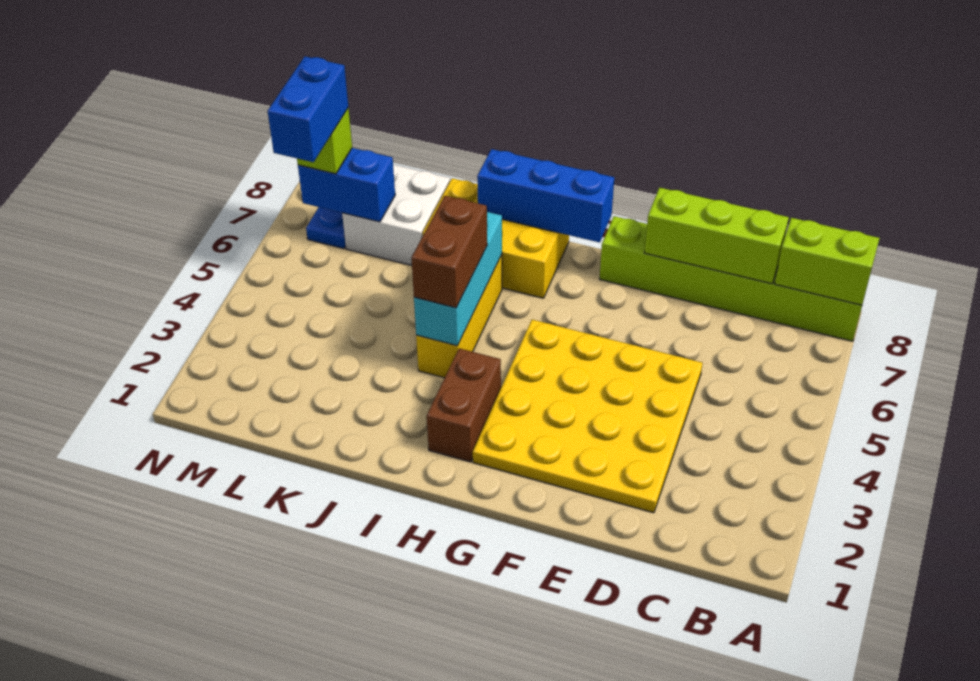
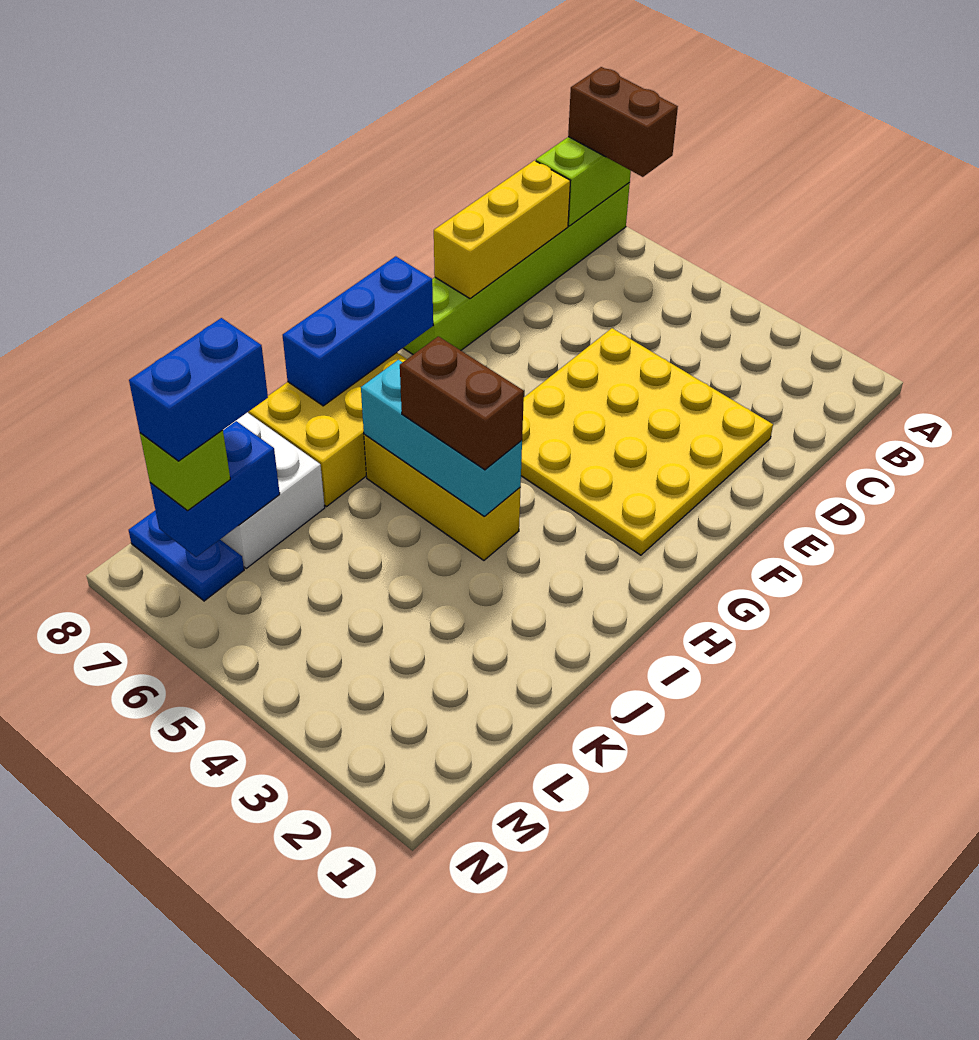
lime 1x3 brick [644,188,789,284] -> yellow 1x3 brick [434,160,570,299]
brown 1x2 brick [427,348,501,462] -> brown 1x2 brick moved to [568,67,678,177]
blue 1x2 brick [268,57,348,162] -> blue 1x2 brick turned to [129,318,268,461]

